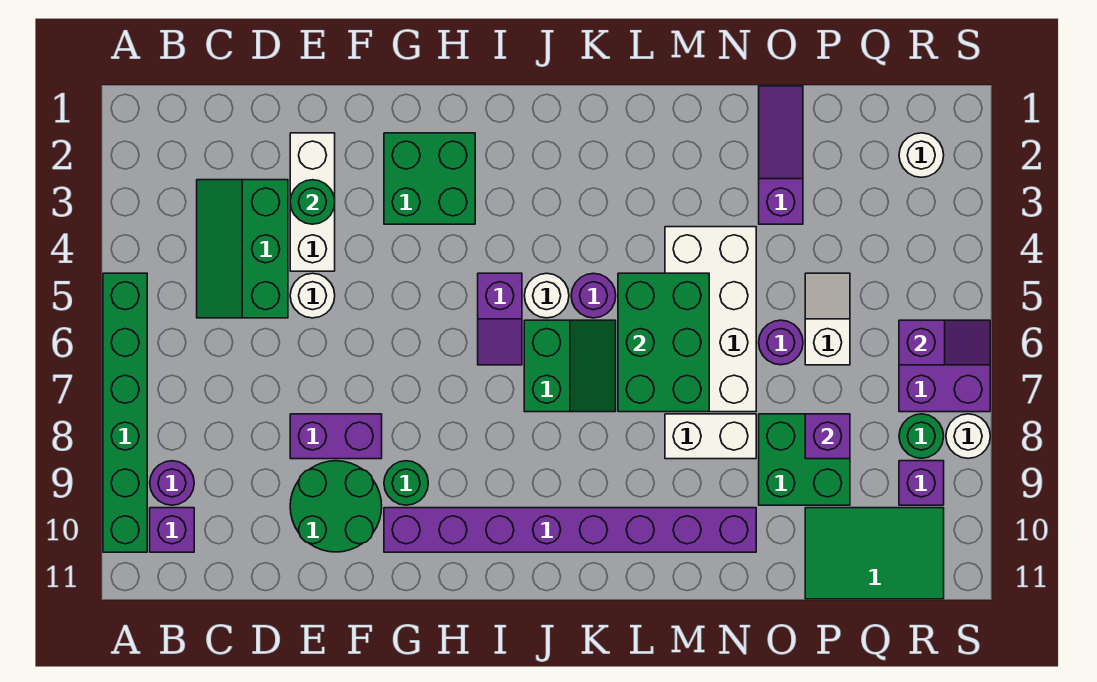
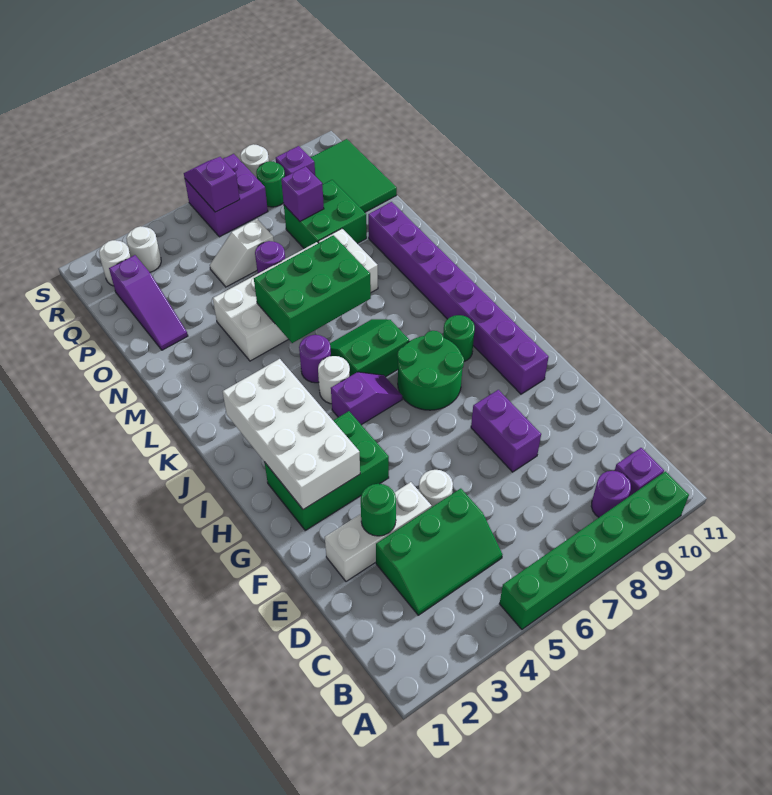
green 2x2 round brick [290,461,382,552] -> green 2x2 round brick moved to [397,331,464,410]
green 2x2 brick [384,133,475,224] -> green 2x3 brick [265,411,389,530]
none -> white 2x4 brick [223,359,360,510]
green 1x1 round brick [384,461,428,505] -> green 1x1 round brick moved to [443,315,475,361]
purple 1x3 slope [759,86,803,224] -> purple 1x3 slope turned to [109,255,188,350]
none -> white 1x1 round brick [126,226,161,272]

